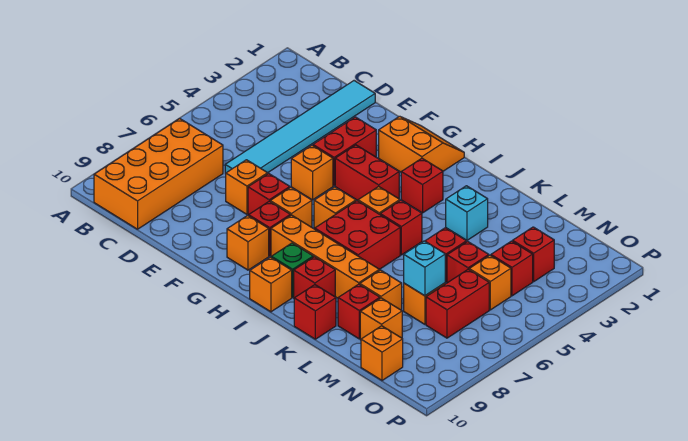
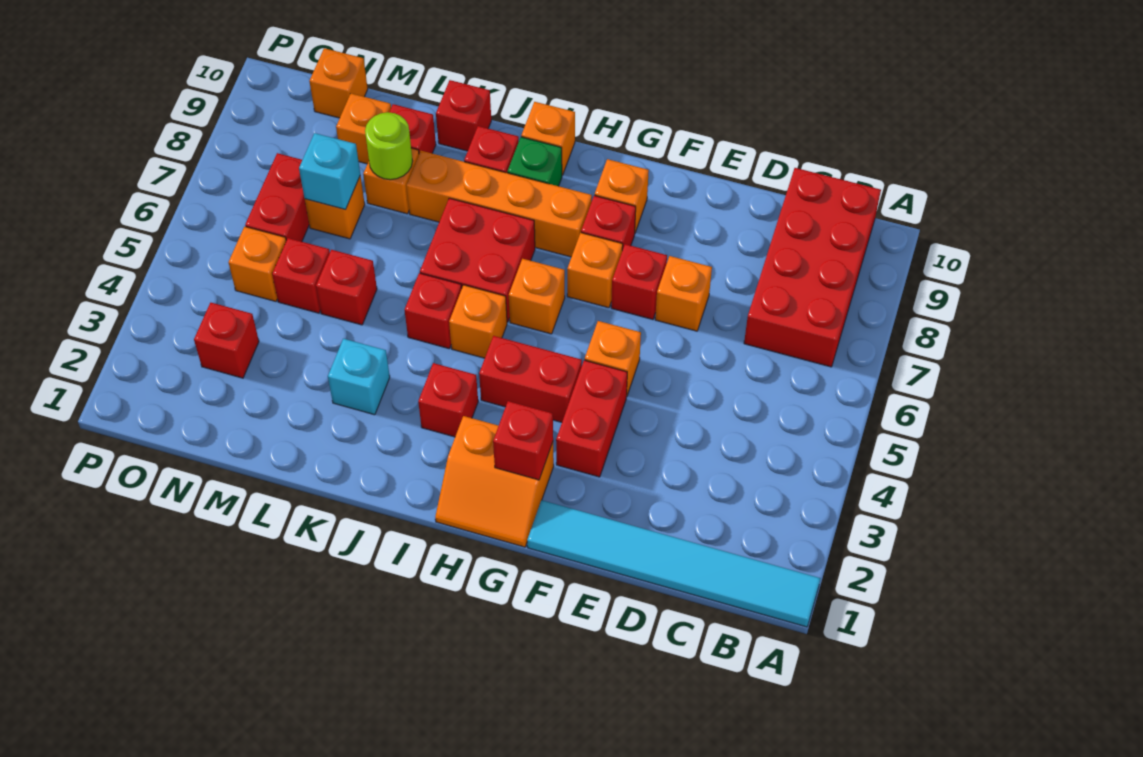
orange 2x4 brick [94,119,223,229] -> red 2x4 brick [744,168,881,367]
cyan 1x6 tile [225,81,375,174] -> cyan 1x6 tile turned to [527,500,821,627]
none -> lime 1x1 round brick [365,112,413,180]
red 1x1 brick [491,241,533,296] -> red 1x1 brick moved to [493,401,553,480]

